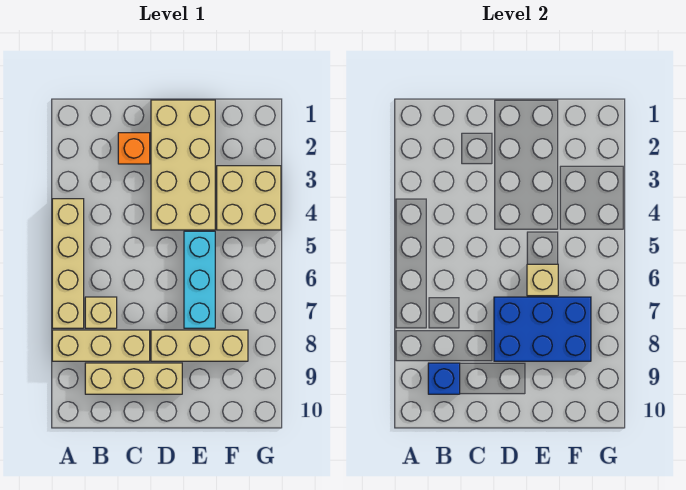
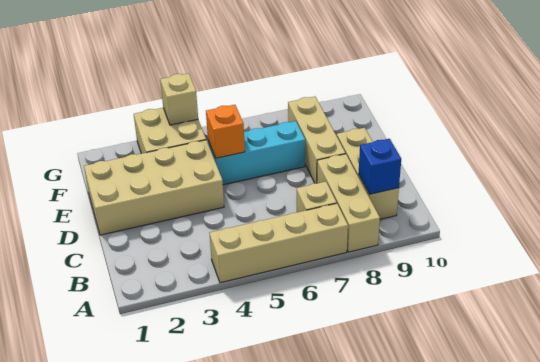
orange 1x1 brick [118,133,150,164] -> orange 1x1 brick moved to [206,105,245,158]
blue 2x3 brick [494,297,591,361] -> none
tan 1x1 brick [527,264,558,296] -> tan 1x1 brick moved to [160,73,198,125]

